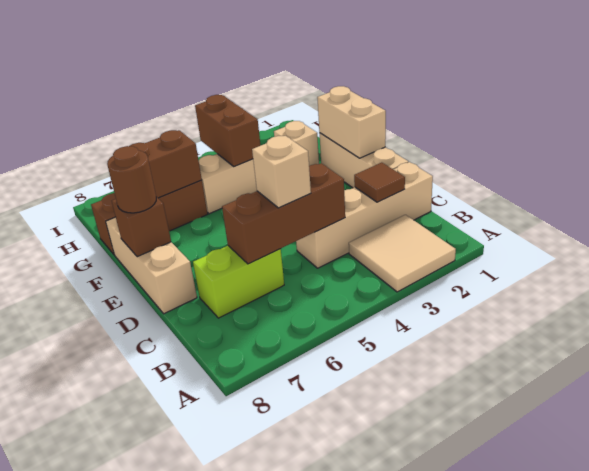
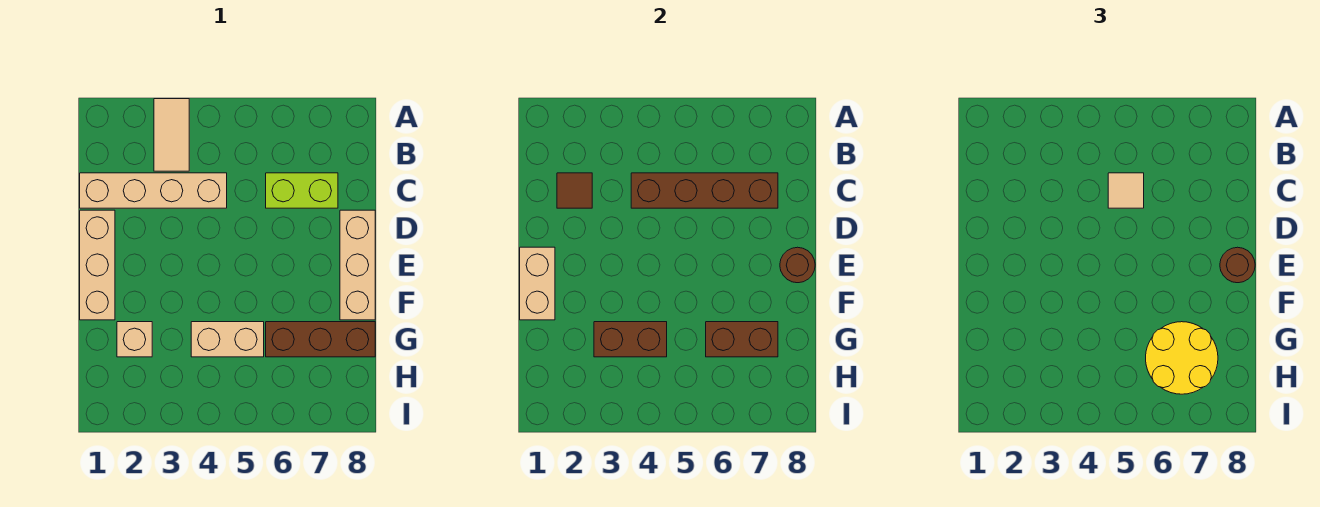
tan 2x2 tile [349,215,456,292] -> tan 1x2 tile [154,99,189,171]
brown 1x3 brick [222,163,345,264] -> brown 1x4 brick [631,173,778,208]
tan 1x1 brick [252,136,311,208] -> tan 1x1 tile [1108,173,1144,208]
brown 1x1 brick [112,197,171,257] -> brown 1x1 round brick [780,247,815,283]
brown 1x2 brick [195,95,261,166] -> brown 1x2 brick turned to [594,322,667,357]
none -> yellow 2x2 round brick [1146,322,1218,394]

